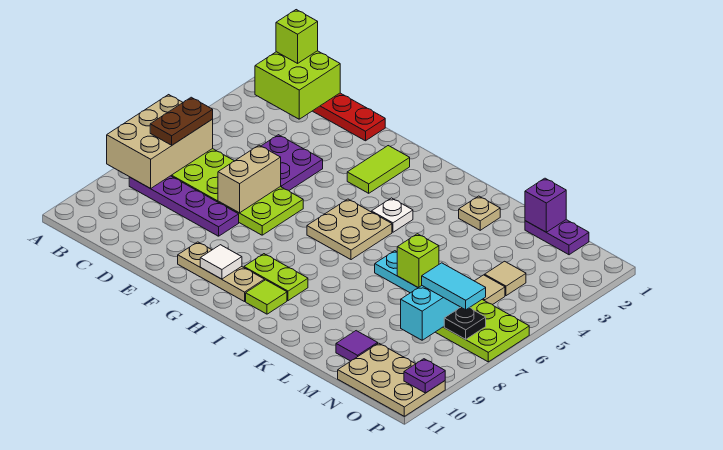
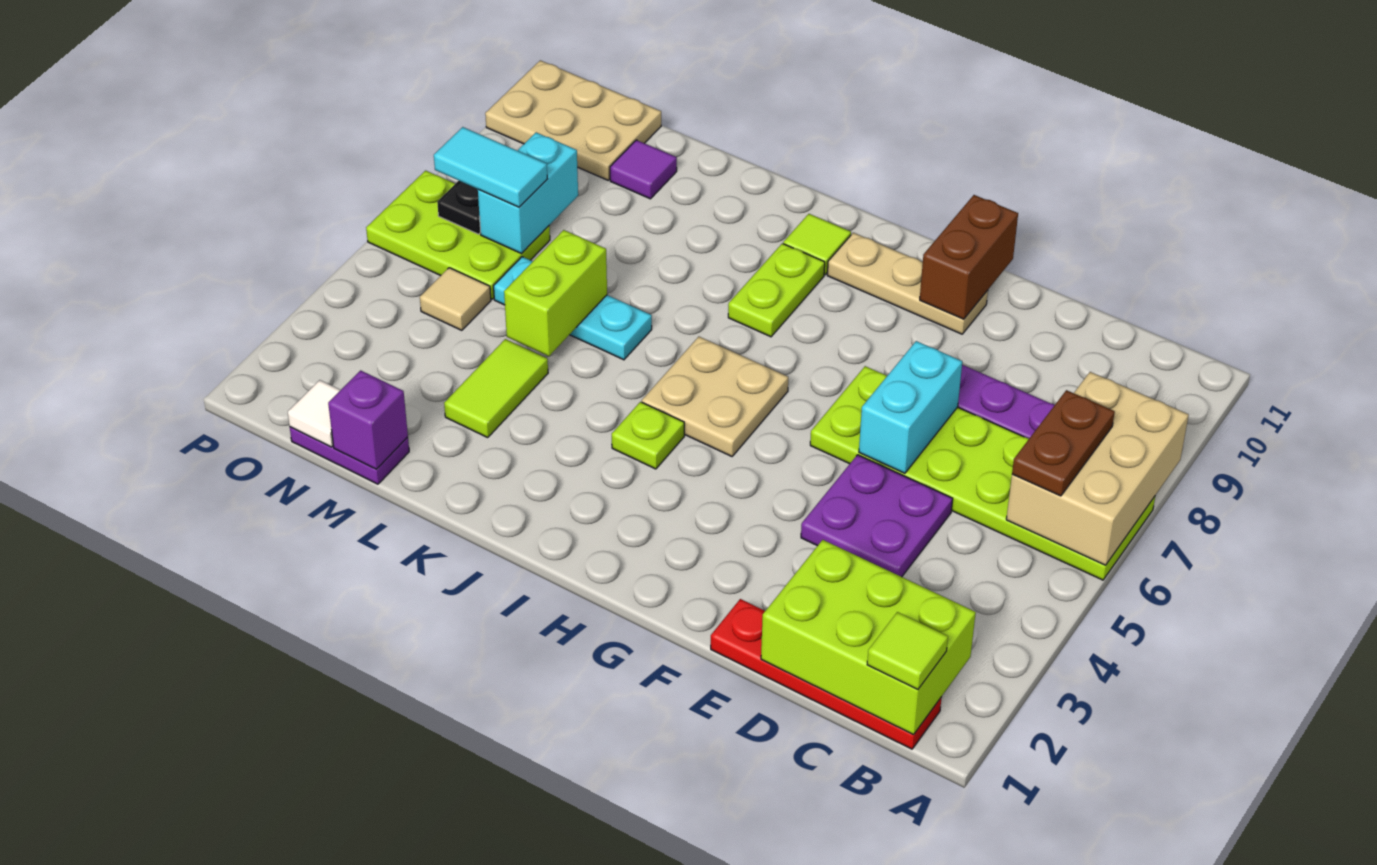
lime 2x2 brick [255,51,340,119] -> lime 2x3 brick [761,540,976,735]
lime 1x1 brick [276,10,318,63] -> lime 1x1 tile [867,612,948,689]
tan 1x2 brick [218,145,281,213] -> cyan 1x2 brick [859,341,962,473]
none -> brown 1x2 brick [920,195,1018,319]
lime 1x2 tile [347,146,410,193] -> lime 1x2 tile moved to [444,339,548,437]
white 1x1 tile [200,245,242,279] -> white 1x1 tile moved to [288,380,340,447]
lime 1x2 plate [244,254,308,301] -> lime 1x2 plate turned to [728,243,825,337]
white 1x1 plate [372,198,413,232] -> lime 1x1 plate [612,402,684,469]
tan 1x1 plate [459,196,500,230] -> none
lime 1x1 brick [397,234,439,288] -> lime 1x2 brick [504,230,607,356]
tan 1x1 tile [485,261,526,296] -> none
purple 1x1 plate [404,359,445,393] -> none

